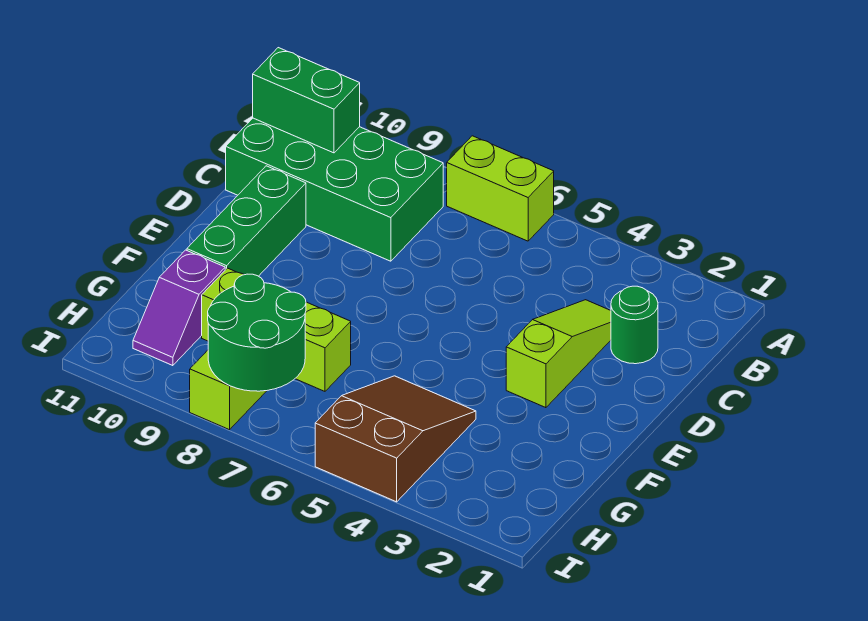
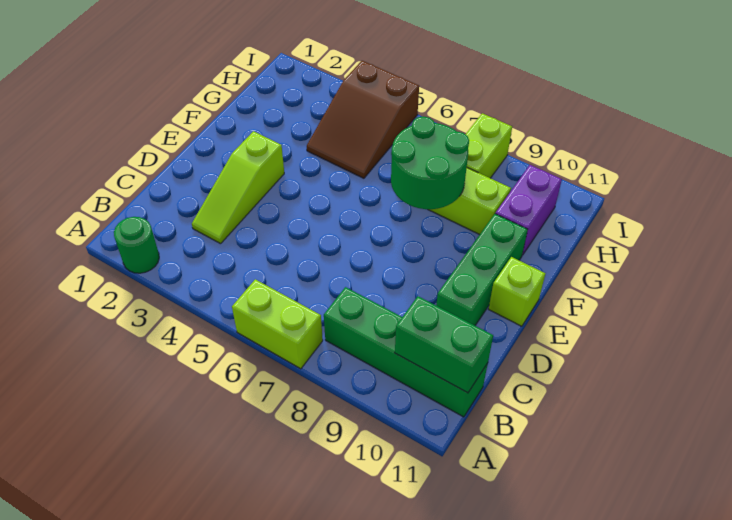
green 2x4 brick [226,118,443,261] -> green 1x4 brick [324,287,488,417]
green 1x1 round brick [611,286,658,364] -> green 1x1 round brick moved to [114,217,159,273]
none -> lime 1x1 brick [489,257,545,326]
purple 1x2 slope [133,250,225,366] -> purple 1x2 brick [495,165,562,255]
green 2x2 round brick [208,274,306,391] -> green 2x2 round brick moved to [391,116,469,209]

